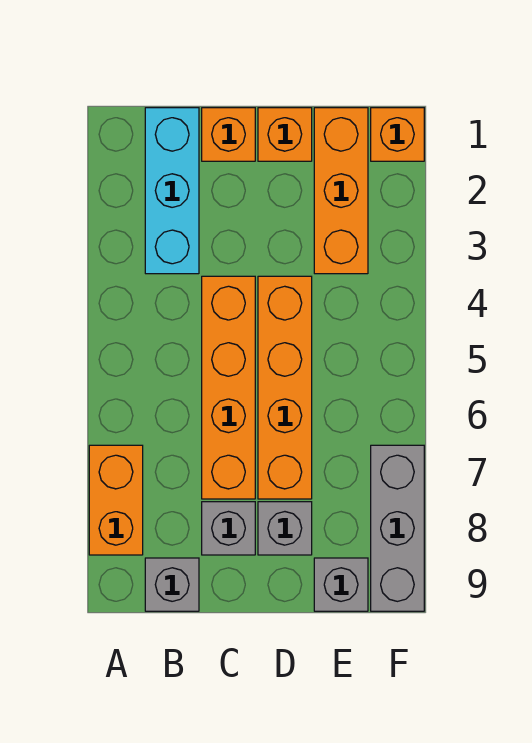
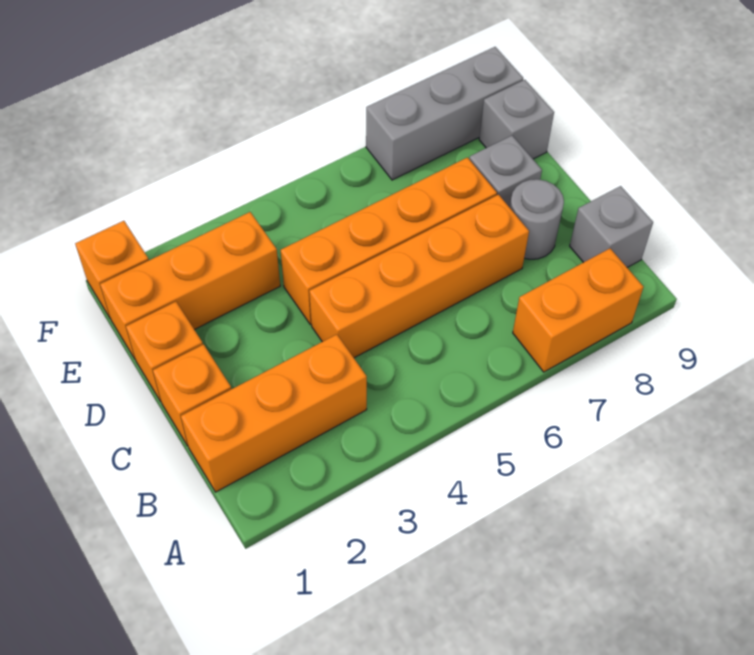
cyan 1x3 brick [145,108,199,274] -> orange 1x3 brick [181,334,367,492]
grey 1x1 brick [202,502,255,555] -> grey 1x1 round brick [510,179,564,259]

